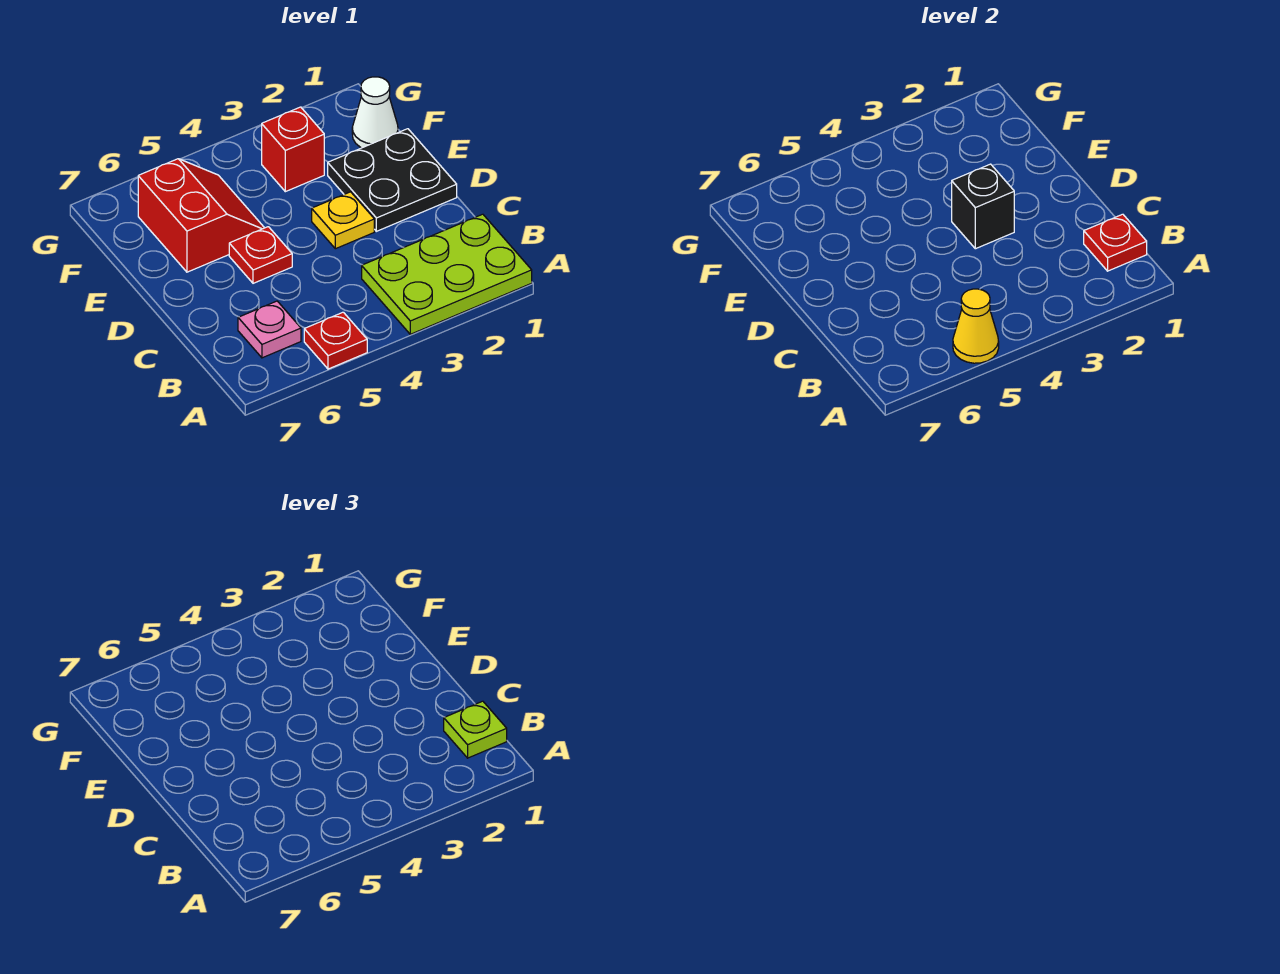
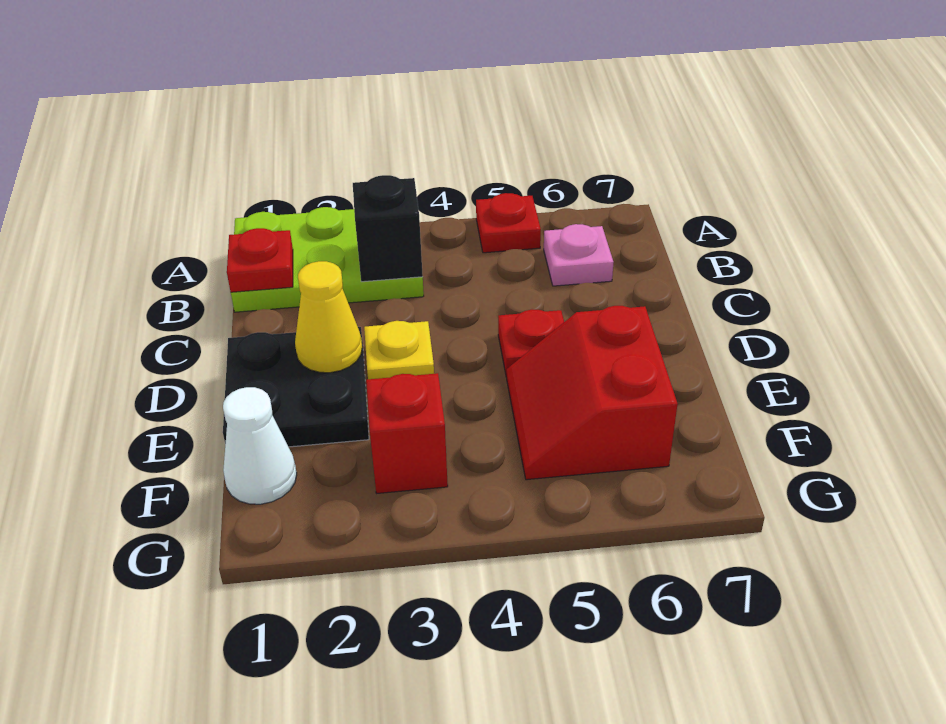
yellow 1x1 cone [953,289,999,363] -> yellow 1x1 cone moved to [295,261,362,373]
lime 1x1 plate [444,701,507,758] -> none
black 1x1 brick [952,164,1014,249] -> black 1x1 brick moved to [353,175,423,282]

